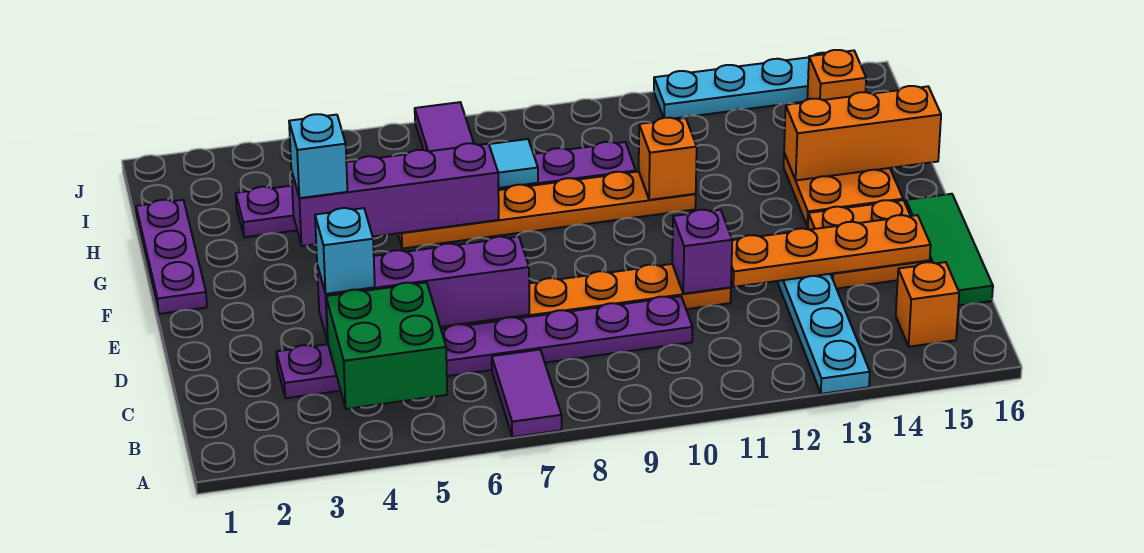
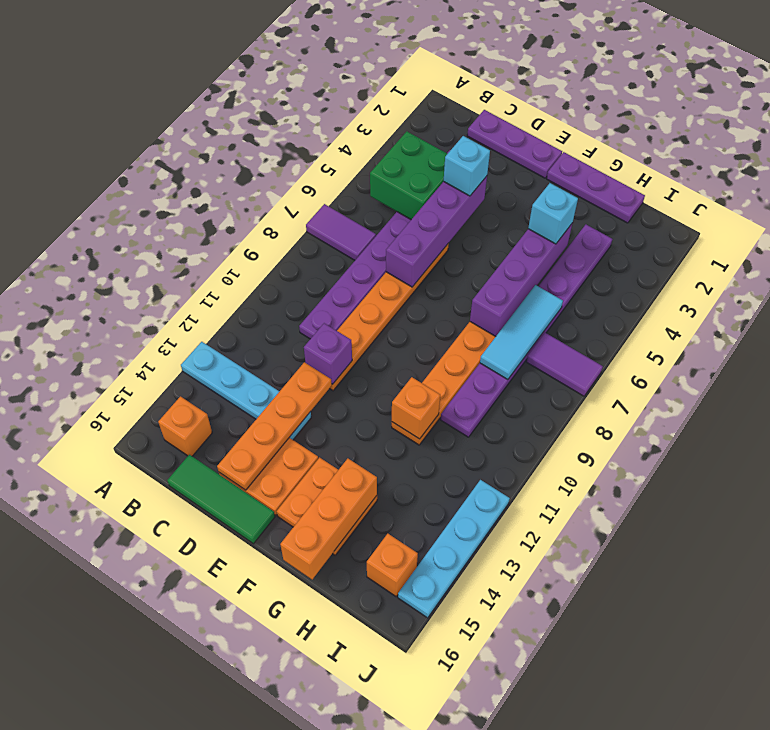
none -> purple 1x3 plate [467,110,562,178]

